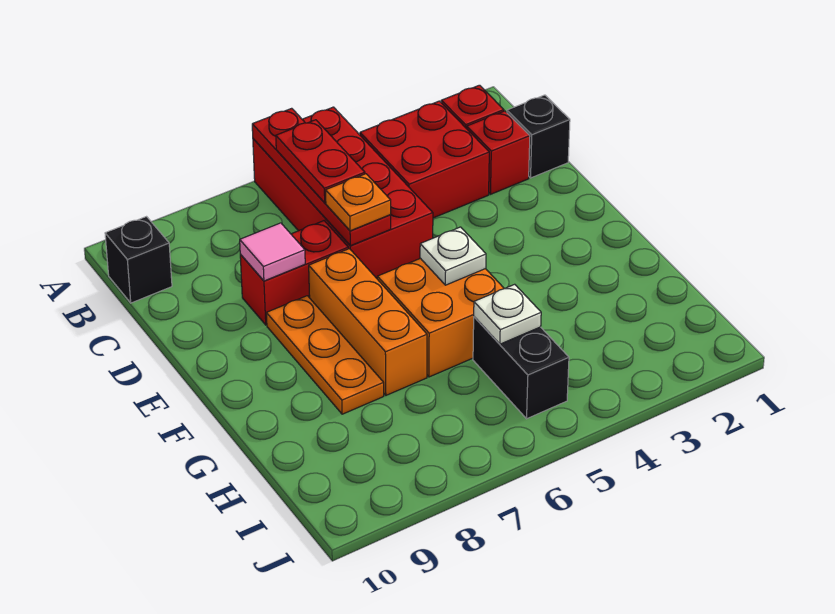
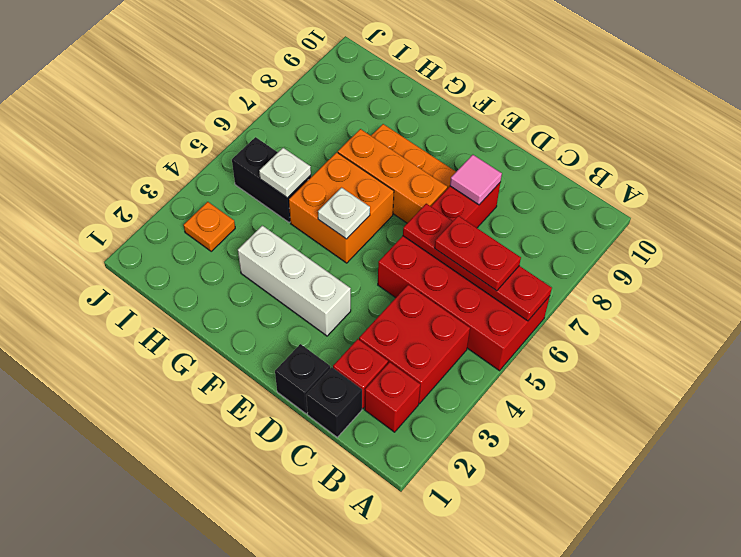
black 1x1 brick [105,217,172,303] -> black 1x1 brick moved to [275,344,330,414]
orange 1x1 plate [326,174,391,231] -> orange 1x1 plate moved to [184,202,235,251]
none -> white 1x3 brick [238,225,351,336]

